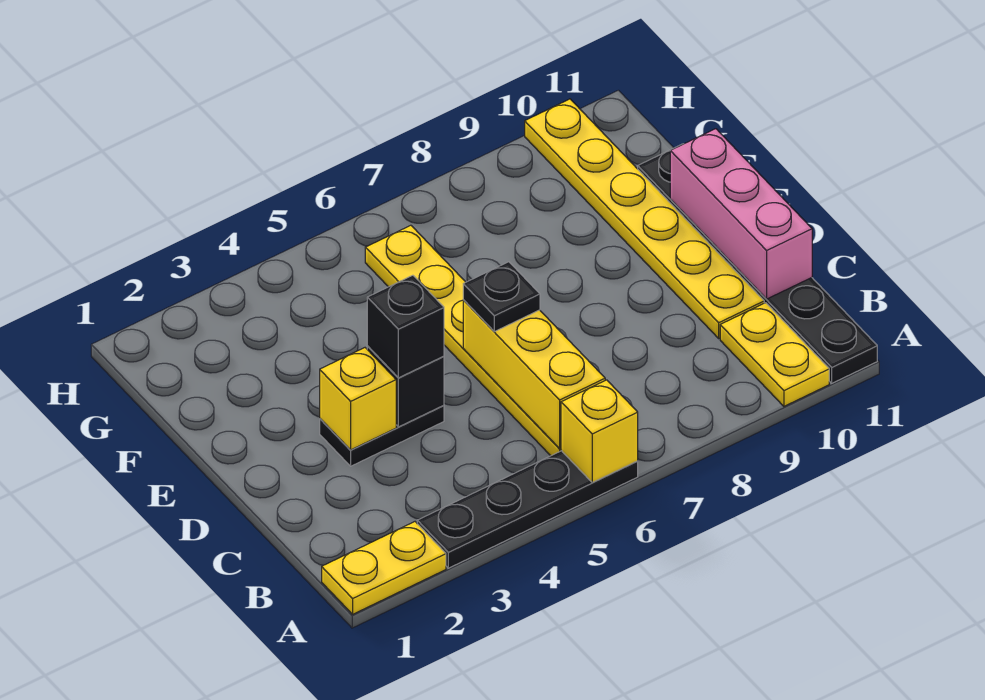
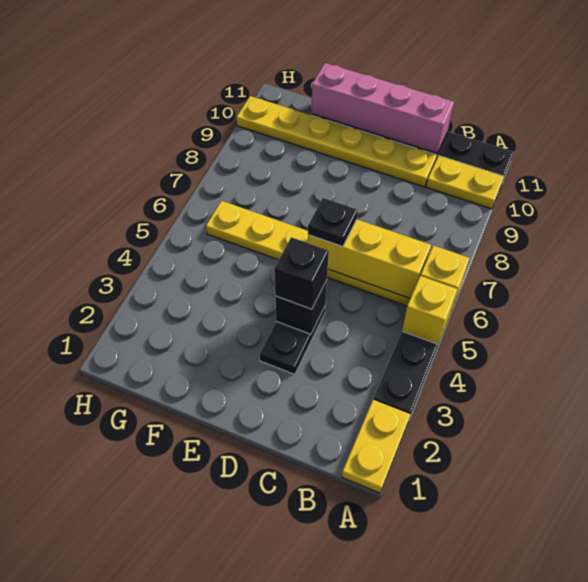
pink 1x3 brick [670,129,812,299] -> pink 1x4 brick [311,63,454,153]
yellow 1x1 brick [320,348,396,450] -> yellow 1x1 brick moved to [402,276,457,344]

